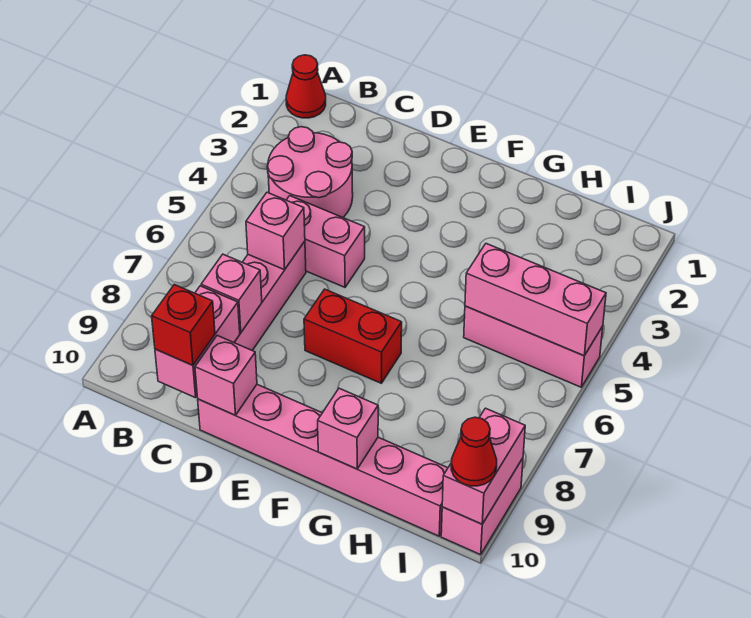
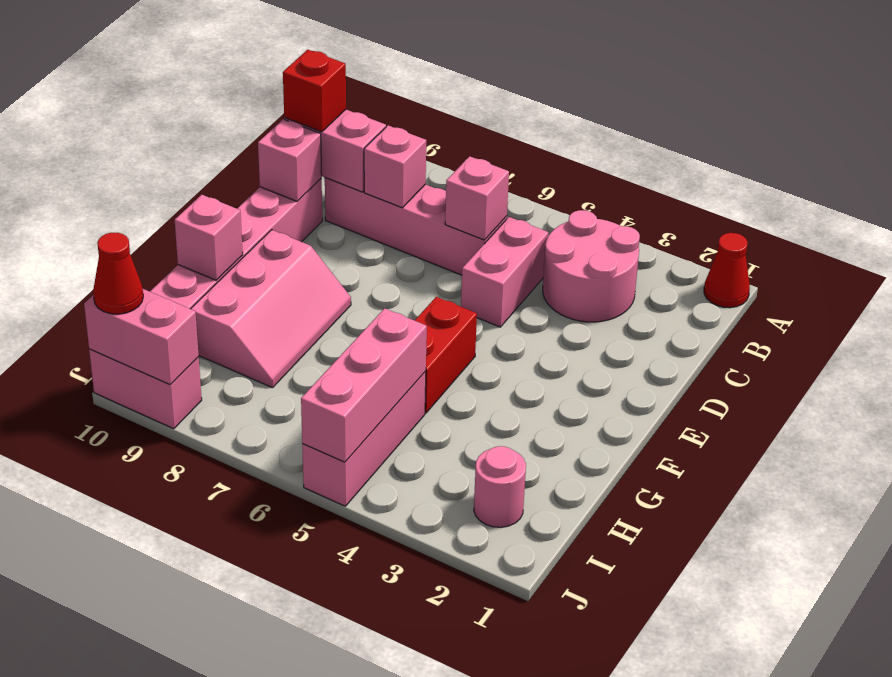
red 1x2 brick [304,289,402,383] -> red 1x2 brick moved to [415,297,477,413]
none -> pink 2x3 slope [191,230,351,388]
none -> pink 1x1 round brick [474,446,526,527]

